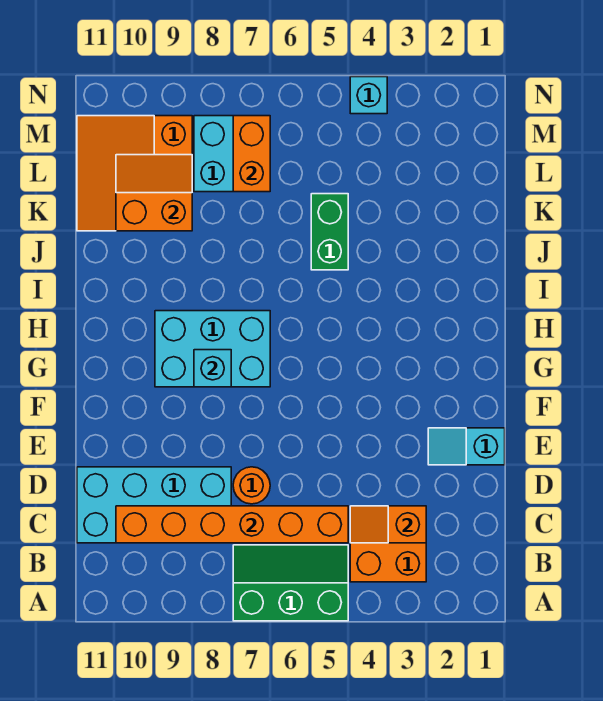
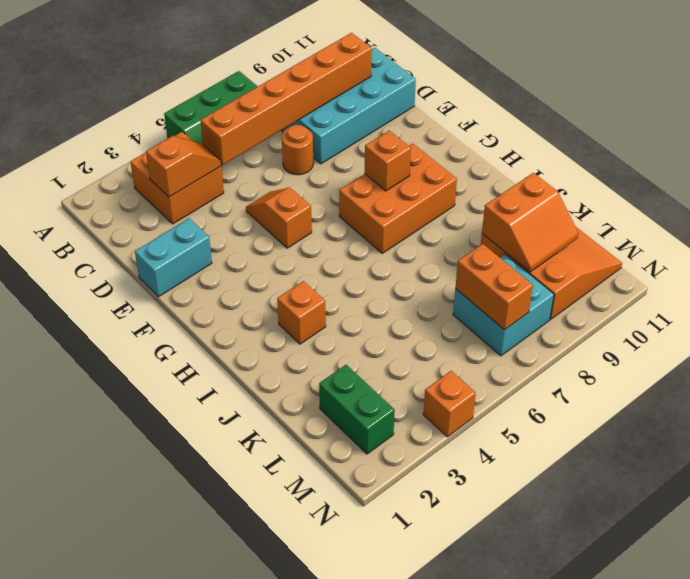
cyan 1x2 slope [428,428,505,465] -> cyan 1x2 brick [135,218,212,297]
none -> orange 1x2 slope [246,188,312,248]
cyan 2x3 brick [155,311,270,387] -> orange 2x3 brick [339,144,457,253]
cyan 1x1 brick [194,350,231,387] -> orange 1x1 brick [365,131,411,191]
none -> orange 1x1 brick [277,281,326,344]
green 1x2 brick [311,194,348,270] -> green 1x2 brick moved to [319,365,395,454]
cyan 1x1 brick [350,77,387,114] -> orange 1x1 brick [423,371,476,437]

